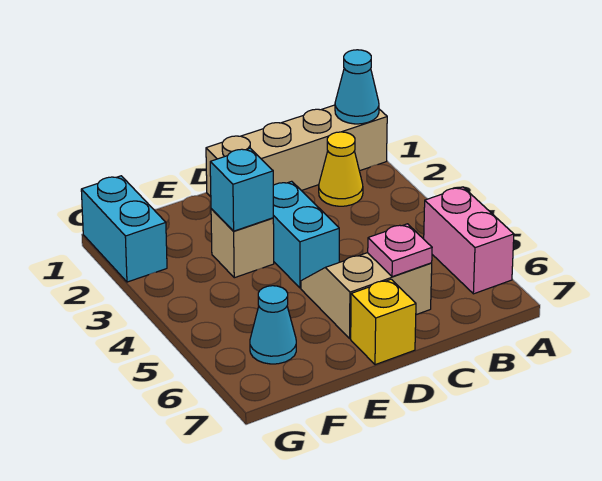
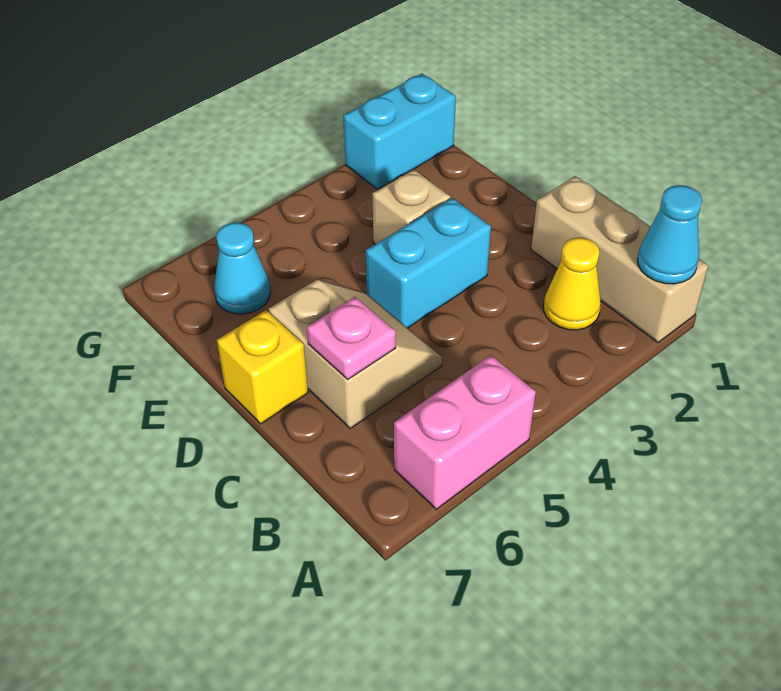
tan 1x4 brick [206,105,387,197] -> tan 1x3 brick [531,176,708,342]
cyan 1x1 brick [210,148,273,231] -> none

